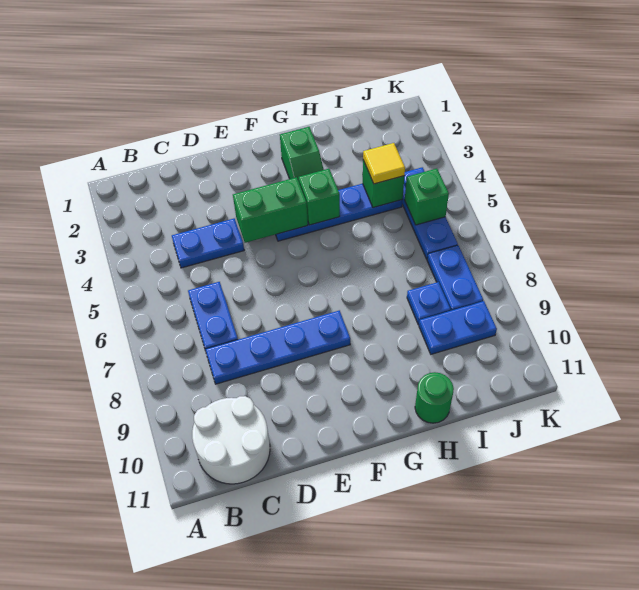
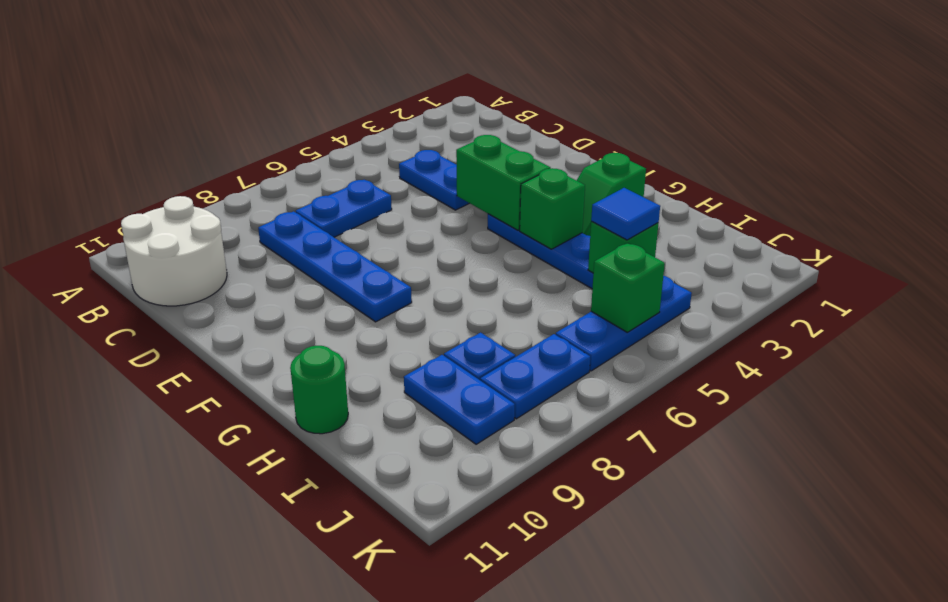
yellow 1x1 tile [363,143,405,184] -> blue 1x1 tile [591,188,660,240]

